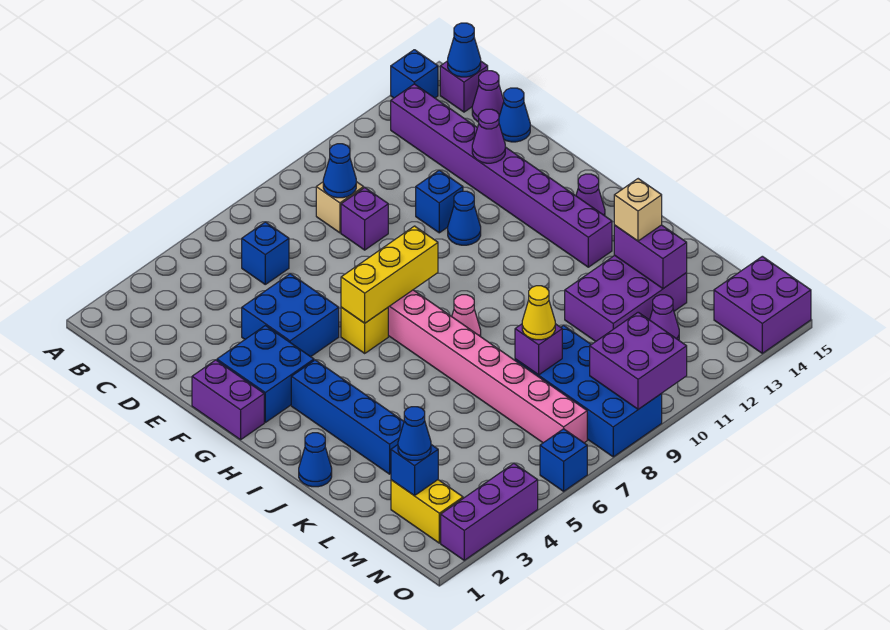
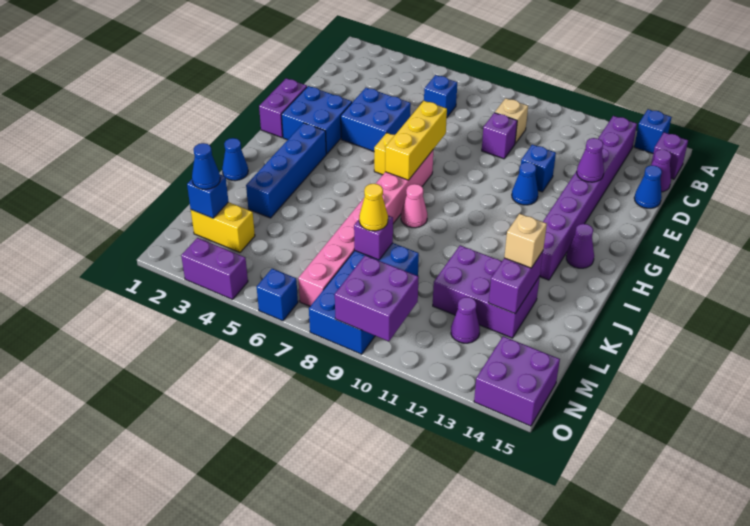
blue 1x1 cone [448,23,481,77] -> none
blue 1x1 cone [323,144,356,198] -> none
yellow 1x3 brick [341,226,438,323] -> yellow 1x3 brick turned to [385,101,447,180]
yellow 1x2 brick [391,480,463,543] -> yellow 1x2 brick turned to [191,202,255,252]
purple 1x3 brick [441,464,538,560] -> purple 1x2 brick [181,238,248,299]

